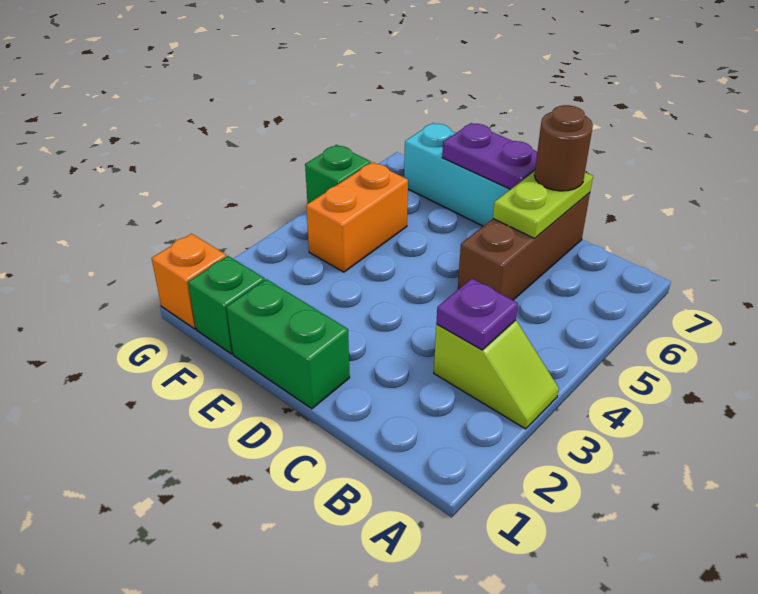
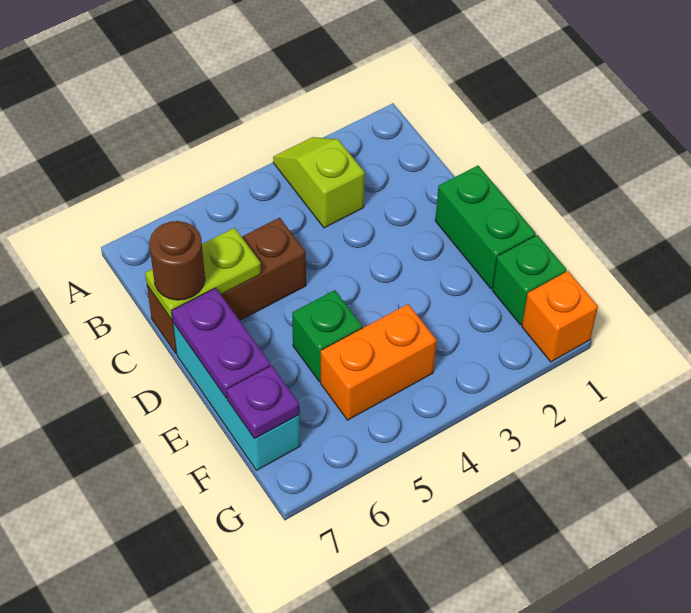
purple 1x1 plate [436,279,518,350] -> purple 1x1 plate moved to [227,365,300,439]
green 1x1 brick [305,145,371,204] -> green 1x1 brick moved to [292,290,362,381]

